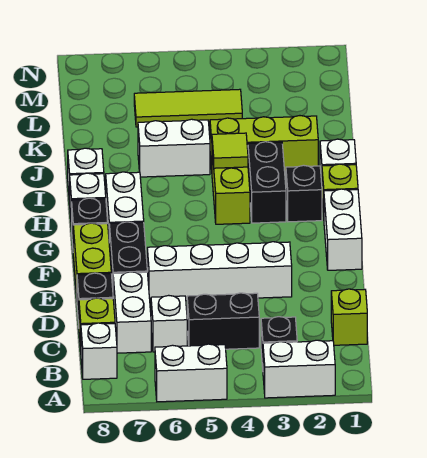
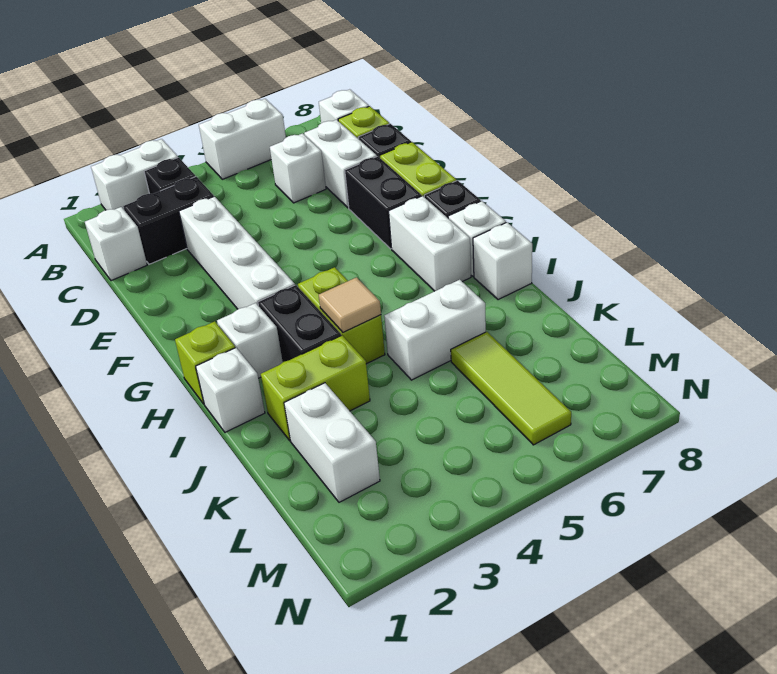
lime 1x1 brick [331,289,367,345] -> white 1x1 brick [85,207,147,281]
black 1x2 brick [187,293,259,349] -> black 1x2 brick moved to [123,177,214,264]
white 1x4 brick [147,242,292,302] -> white 1x4 brick turned to [179,196,295,309]
white 1x2 brick [324,189,362,270] -> white 1x2 brick moved to [284,383,380,502]
black 1x1 brick [286,165,322,222] -> white 1x1 brick [217,303,283,378]
lime 1x1 tile [212,133,248,168] -> tan 1x1 tile [319,277,381,332]
lime 1x3 brick [210,116,318,172] -> lime 1x2 brick [261,336,370,441]
lime 1x3 tile [134,89,242,127] -> lime 1x3 tile turned to [451,332,571,445]

